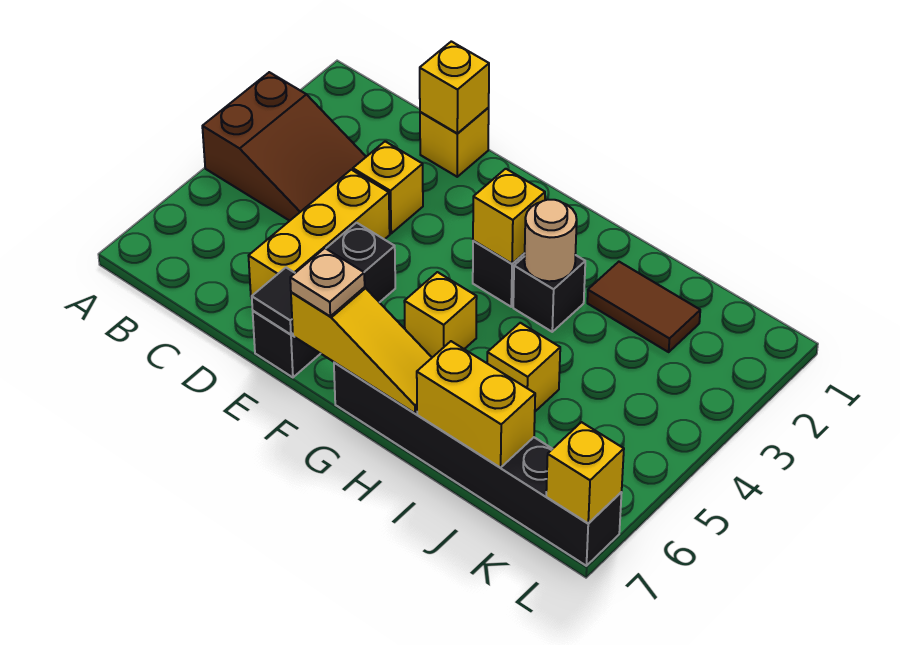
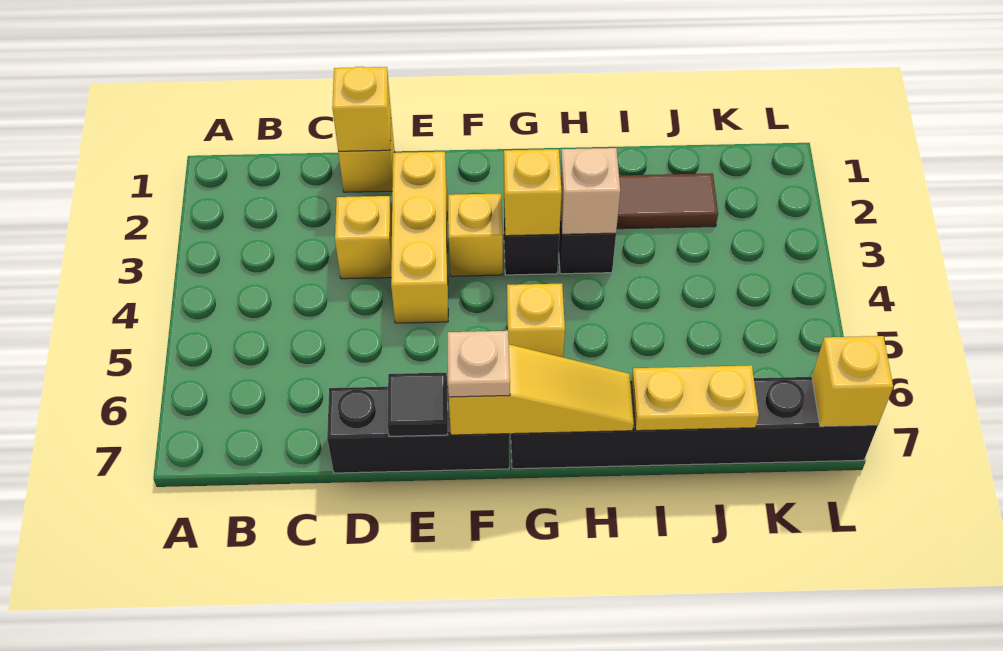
brown 2x3 slope [202,72,366,221] -> none
yellow 1x3 brick [249,170,390,299] -> yellow 1x3 brick moved to [391,152,448,323]
black 1x3 brick [253,223,395,377] -> black 1x3 brick turned to [327,385,510,473]
tan 1x1 round brick [524,200,577,281] -> tan 1x1 brick [560,148,620,234]
yellow 1x1 brick [487,323,560,411] -> yellow 1x1 brick moved to [448,194,503,276]
yellow 1x2 brick [417,341,535,468] -> yellow 1x2 plate [631,365,759,431]

